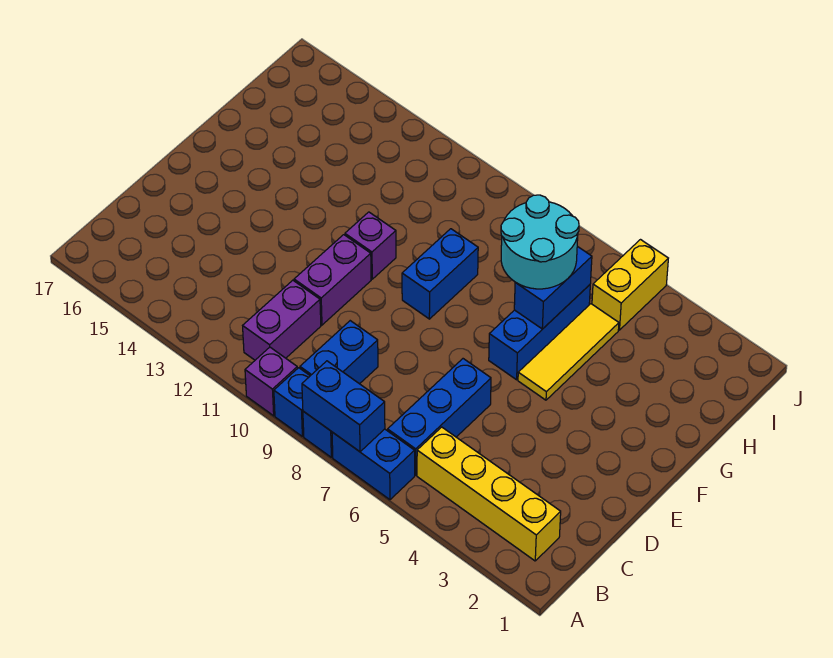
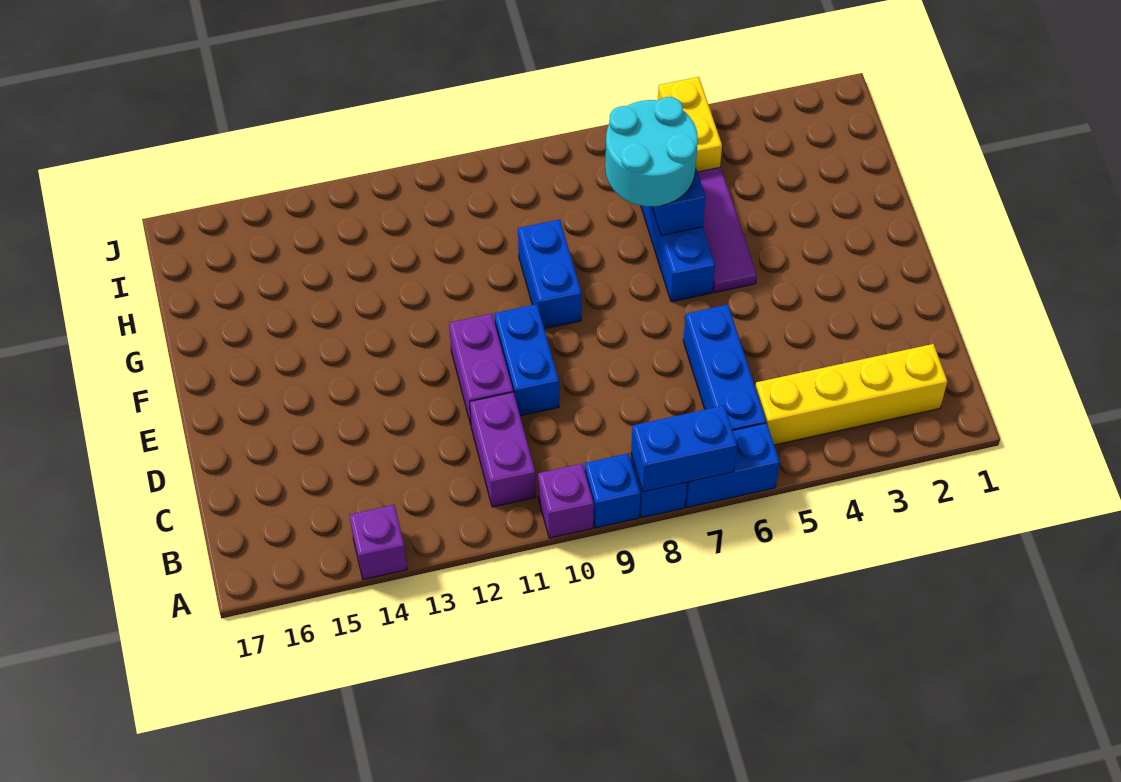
blue 1x2 brick [300,321,378,384] -> blue 1x2 brick moved to [494,304,559,416]
yellow 1x3 tile [518,304,619,400] -> purple 1x3 tile [698,167,757,292]
purple 1x1 brick [345,212,396,279] -> purple 1x1 brick moved to [349,505,407,580]

